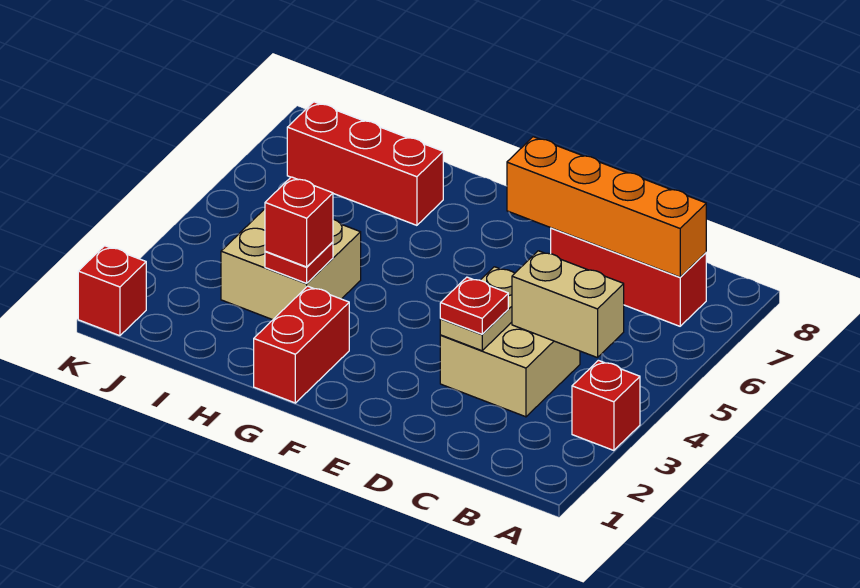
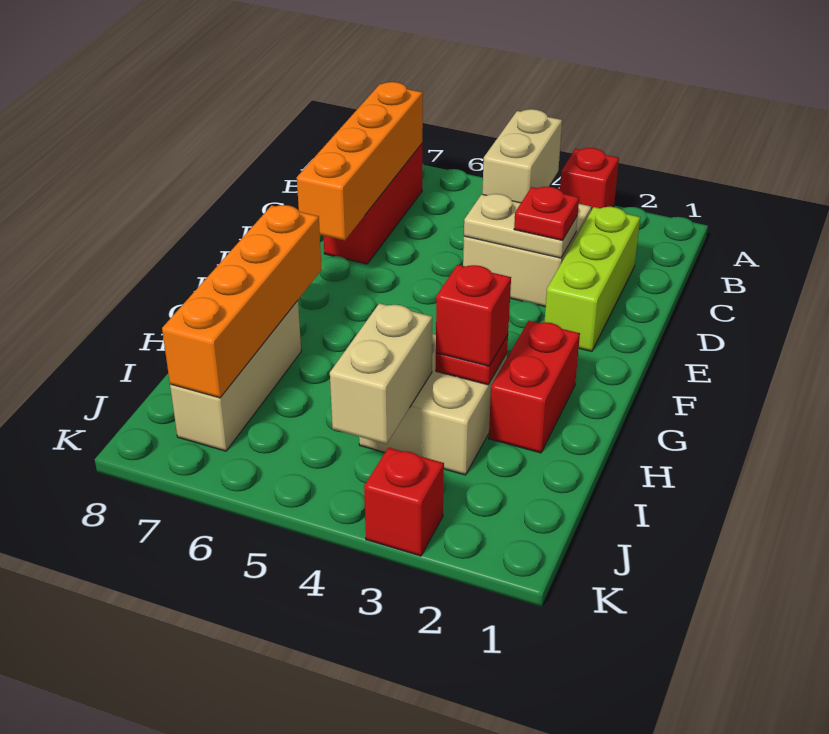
none -> lime 1x3 brick [545,207,640,351]
red 1x2 brick [254,286,349,403] -> red 1x2 brick turned to [489,321,580,453]
none -> orange 1x4 brick [162,205,322,398]
red 1x3 brick [287,102,443,225] -> tan 1x3 brick [170,301,301,451]
none -> tan 1x2 brick [330,303,432,444]
red 1x1 brick [78,246,146,336] -> red 1x1 brick moved to [364,448,444,556]

